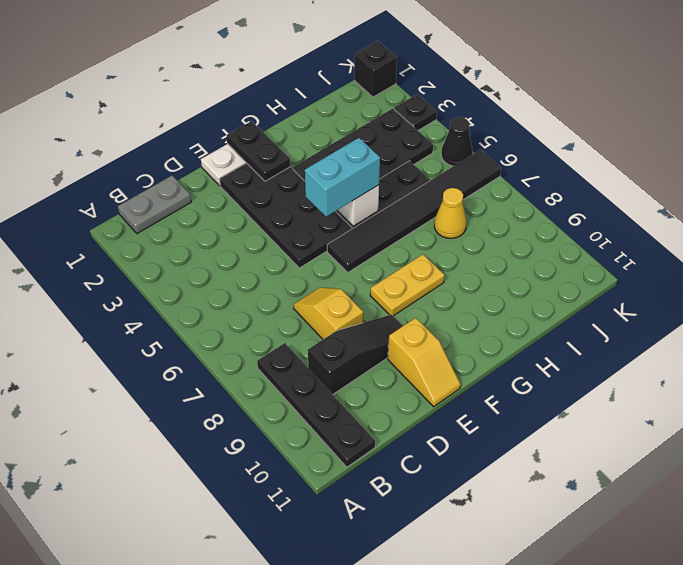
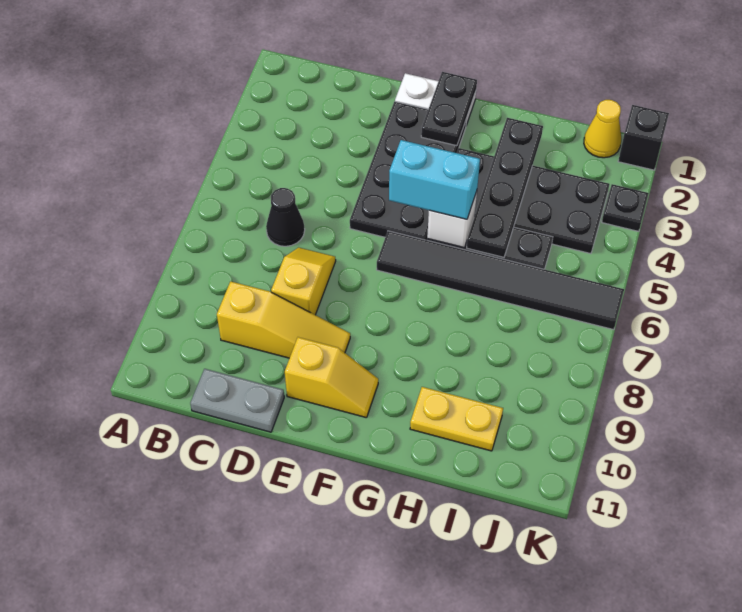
grey 1x2 plate [118,176,191,234] -> grey 1x2 plate moved to [190,369,284,432]
black 1x4 plate [257,343,375,467] -> black 1x4 plate moved to [467,118,543,257]
black 1x3 slope [308,315,402,394] -> yellow 1x3 slope [217,281,350,358]
yellow 1x2 slope [388,318,461,407] -> yellow 1x2 slope turned to [285,337,378,418]
yellow 1x2 plate [370,254,444,316] -> yellow 1x2 plate moved to [410,387,503,451]
yellow 1x1 cone [434,188,467,238] -> yellow 1x1 cone moved to [584,100,621,158]
black 1x1 cone [441,117,472,166] -> black 1x1 cone moved to [266,188,305,246]

